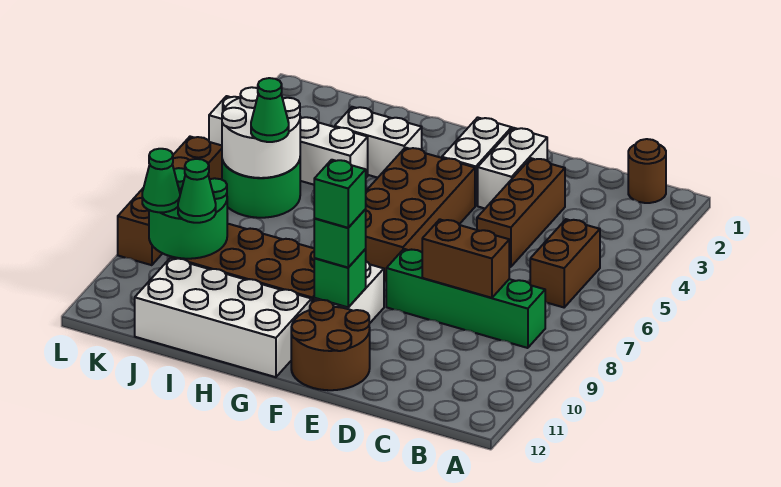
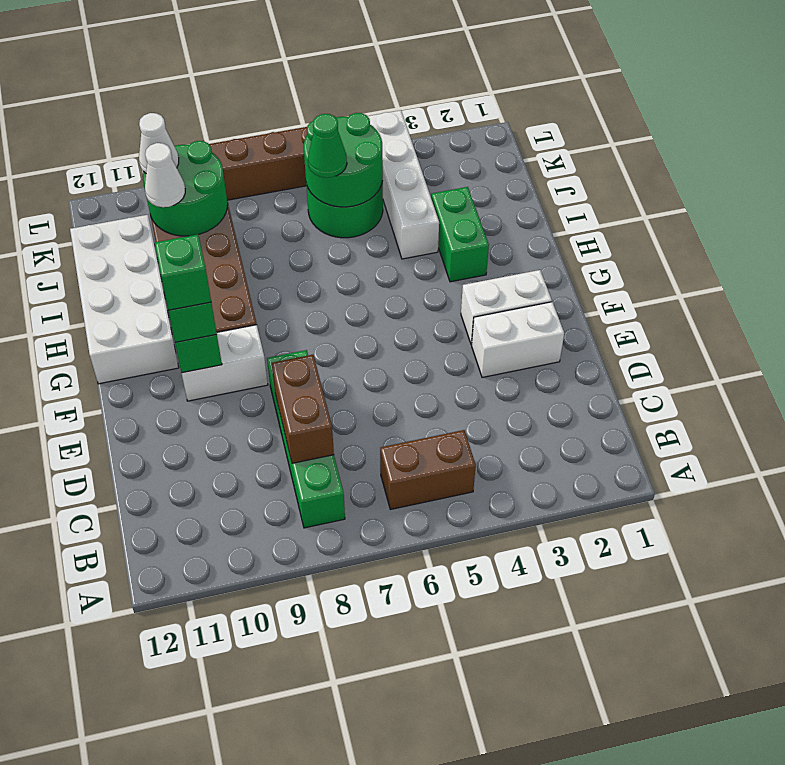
brown 1x1 round brick [628,139,666,203] -> none
brown 1x3 brick [477,158,565,267] -> none
brown 2x2 round brick [291,300,370,390] -> none
brown 2x4 brick [366,148,475,282] -> none
white 1x2 brick [335,107,422,178] -> green 1x2 brick [431,187,489,282]
white 2x2 round brick [222,87,300,178] -> green 2x2 round brick [304,113,383,207]
green 1x1 cone [178,159,216,223] -> white 1x1 cone [145,143,185,207]
green 1x1 cone [142,149,180,212] -> white 1x1 cone [139,113,179,173]

